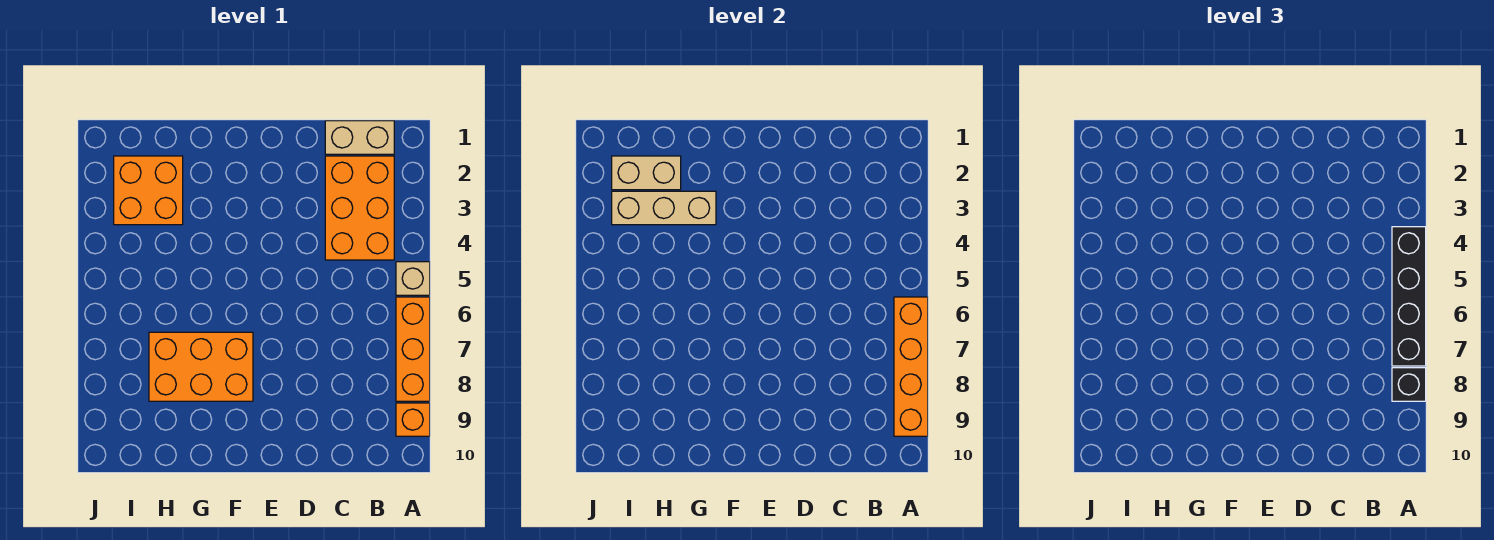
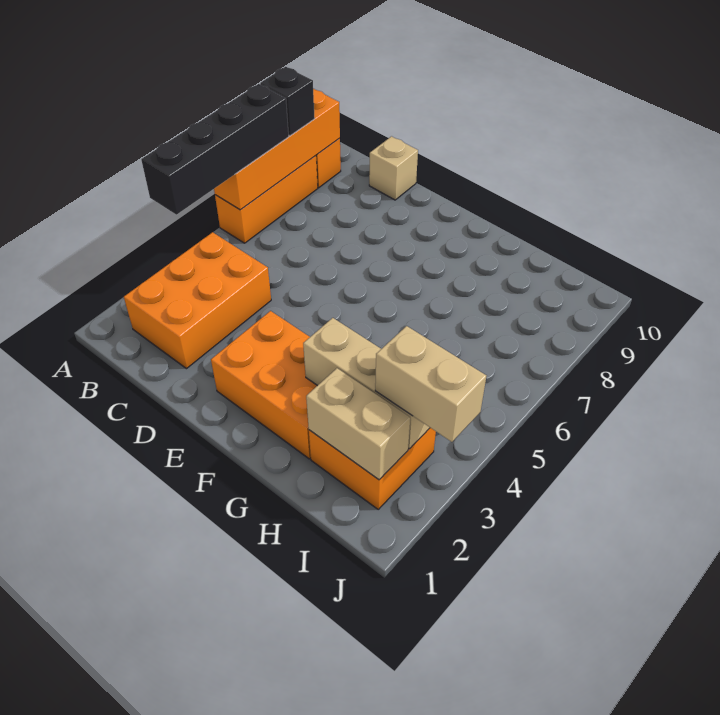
tan 1x1 brick [396,262,430,295] -> tan 1x1 brick moved to [369,136,418,200]
tan 1x2 brick [325,121,394,154] -> tan 1x2 brick moved to [375,326,486,442]
orange 2x3 brick [149,332,253,401] -> orange 2x3 brick moved to [211,311,317,459]

